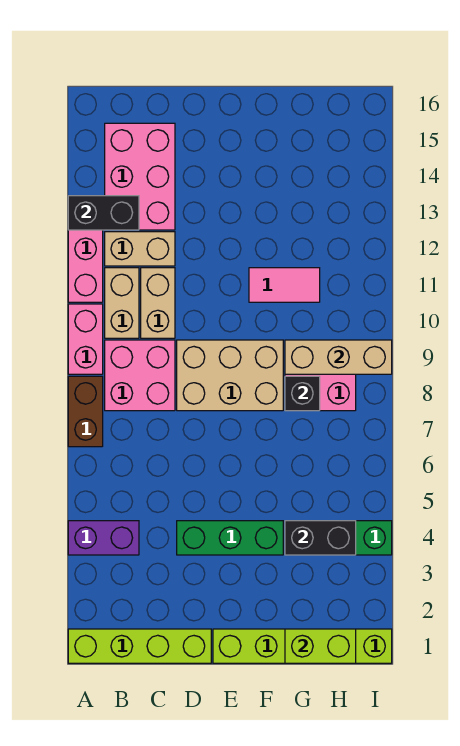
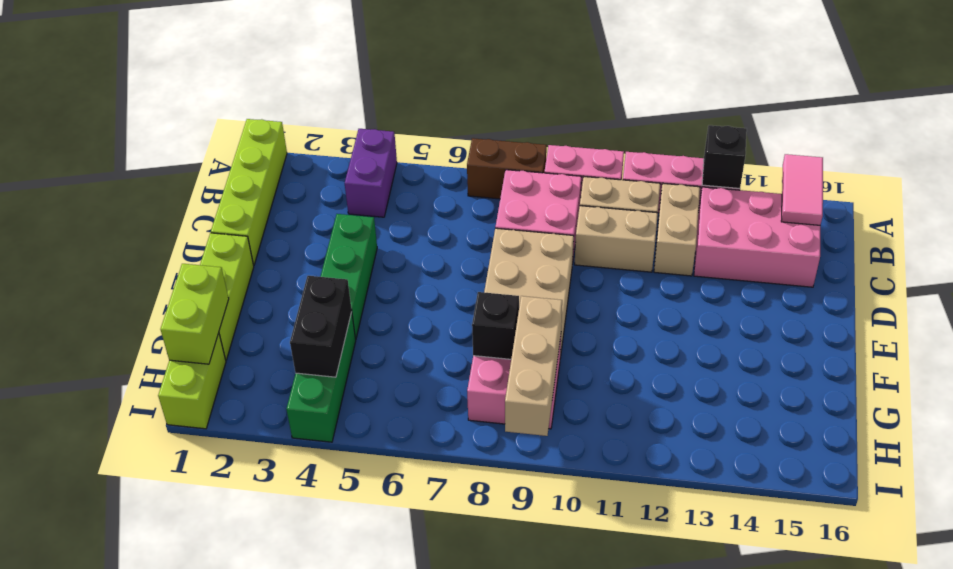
black 1x2 brick [68,196,139,230] -> black 1x1 brick [702,125,747,189]
pink 1x2 tile [249,268,320,302] -> pink 1x2 tile moved to [781,154,823,225]

